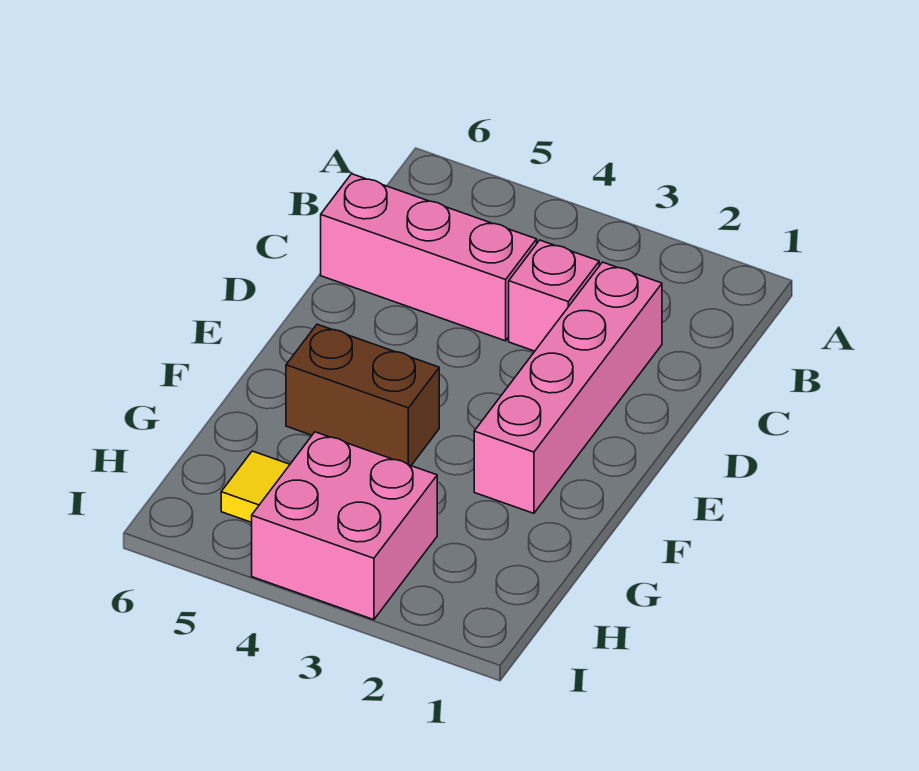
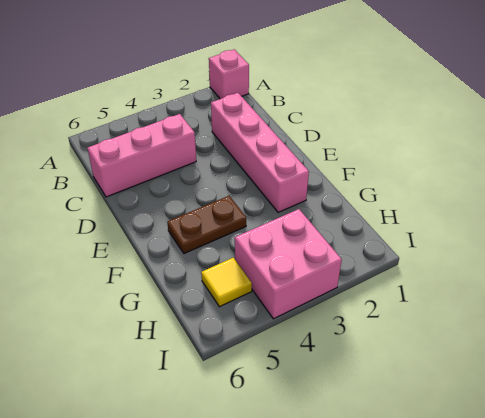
pink 1x1 brick [509,240,599,351] -> pink 1x1 brick moved to [209,49,249,99]
brown 1x2 brick [286,324,439,466] -> brown 1x2 plate [167,196,246,254]

